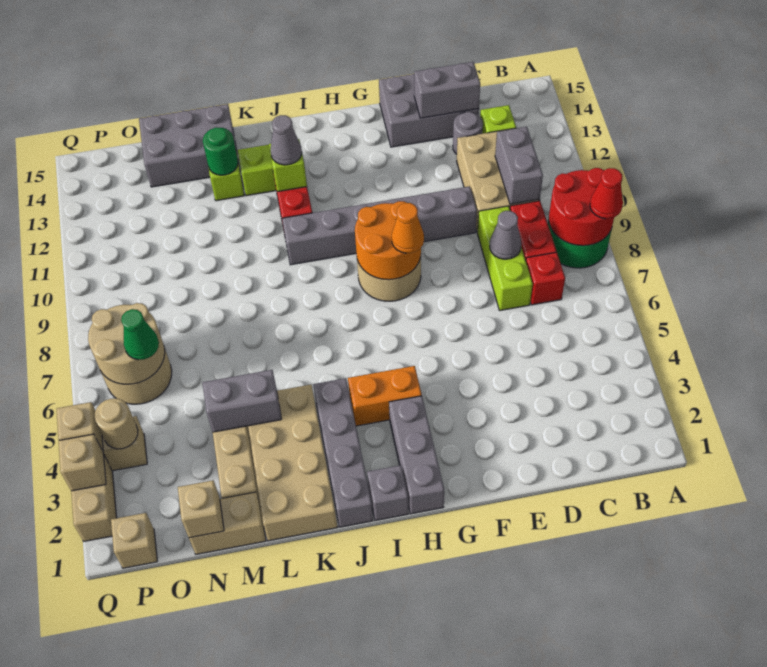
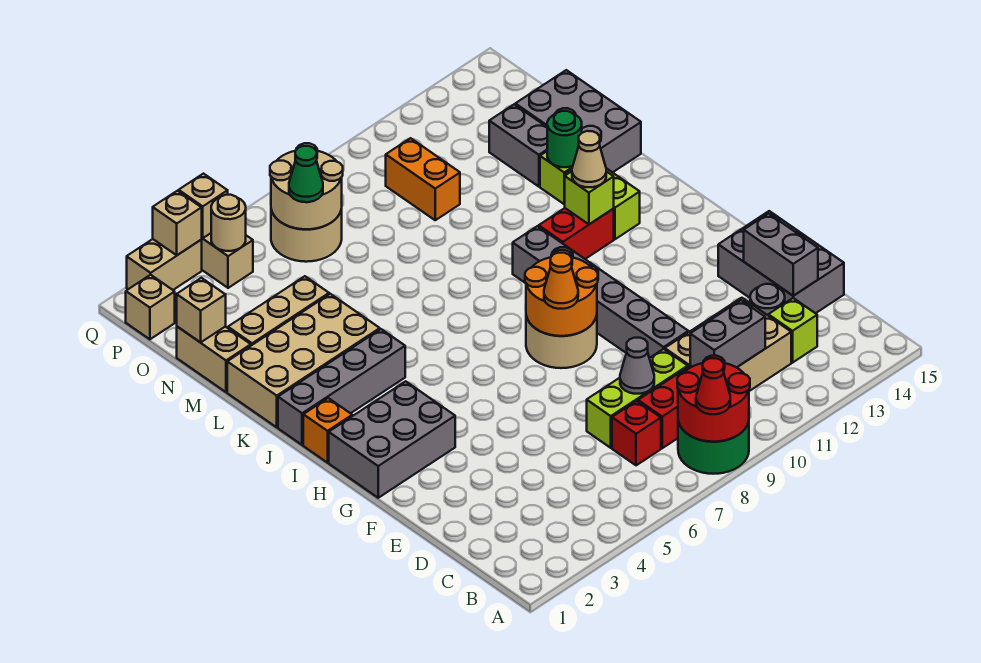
grey 1x3 brick [389,396,444,514] -> grey 2x3 brick [329,381,455,498]
orange 1x2 brick [348,366,422,426] -> orange 1x2 brick moved to [386,138,460,220]
grey 1x1 brick [367,465,408,521] -> orange 1x1 brick [303,398,352,463]
grey 1x1 cone [270,115,302,165] -> tan 1x1 cone [572,131,606,187]
grey 1x2 brick [202,370,282,432] -> grey 1x2 brick moved to [489,104,547,187]

